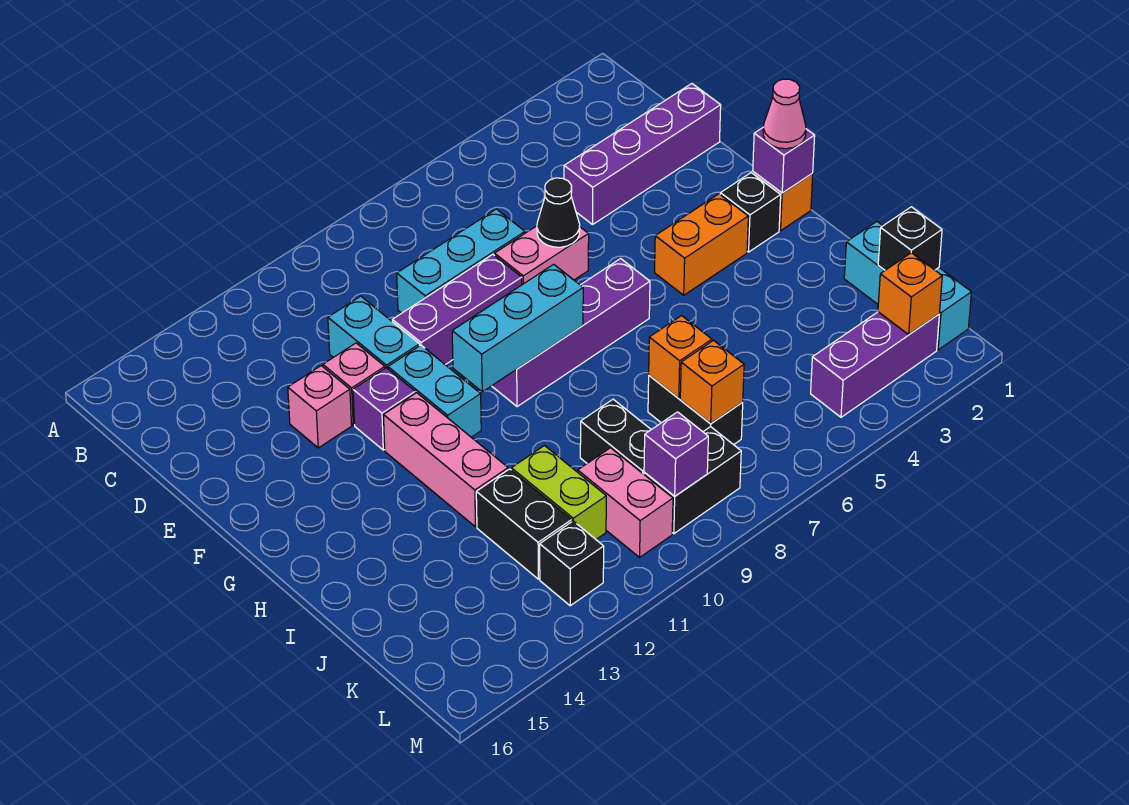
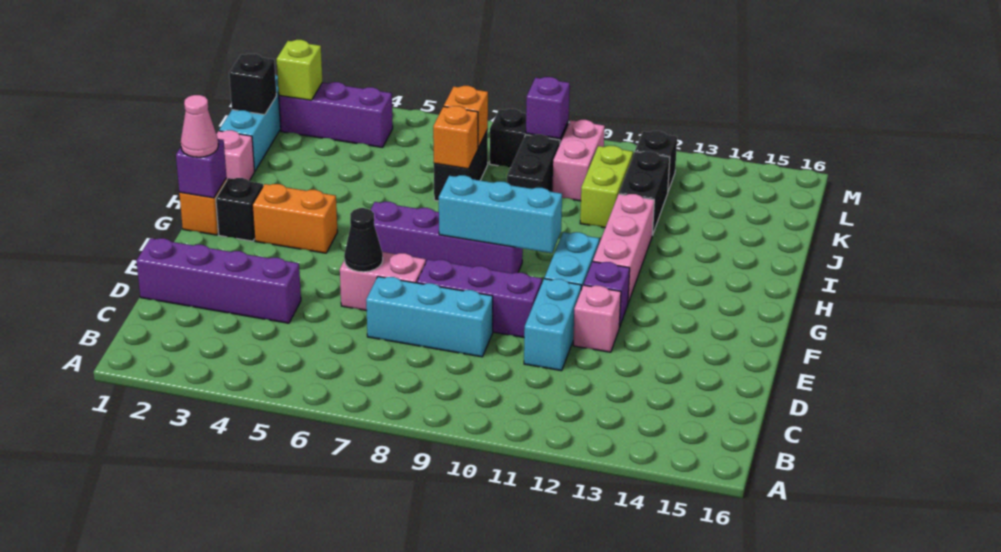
pink 1x1 brick [288,366,352,448] -> pink 1x1 brick moved to [216,130,255,181]
orange 1x1 brick [878,253,942,334] -> lime 1x1 brick [277,40,322,100]

